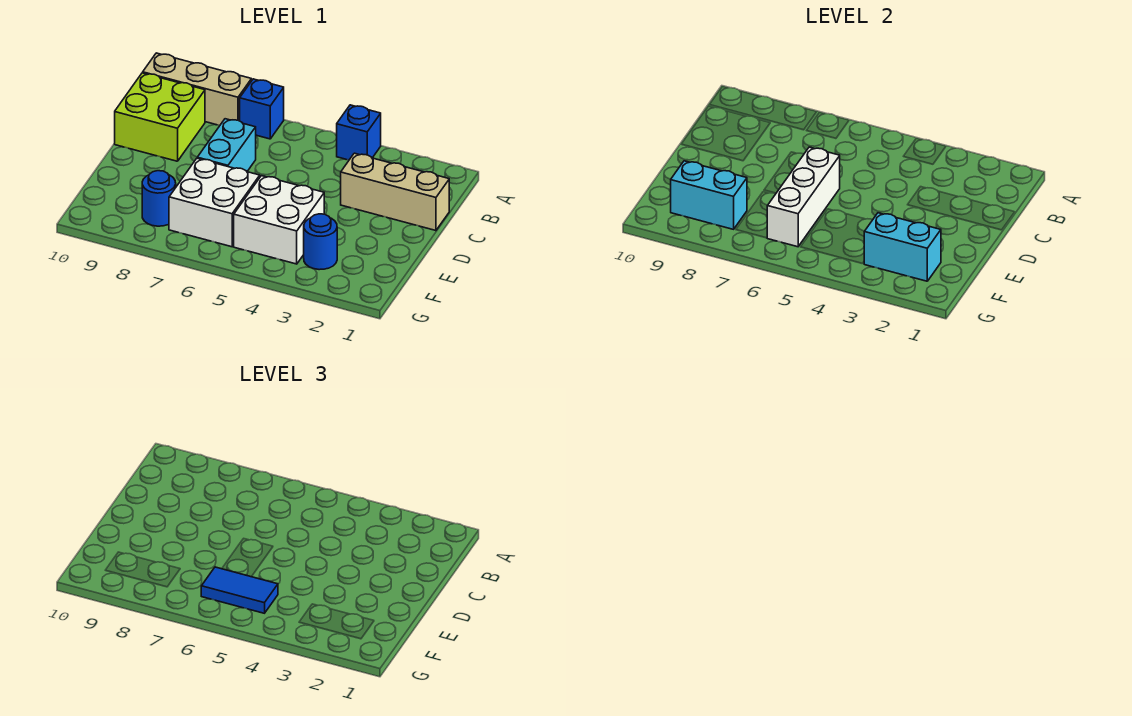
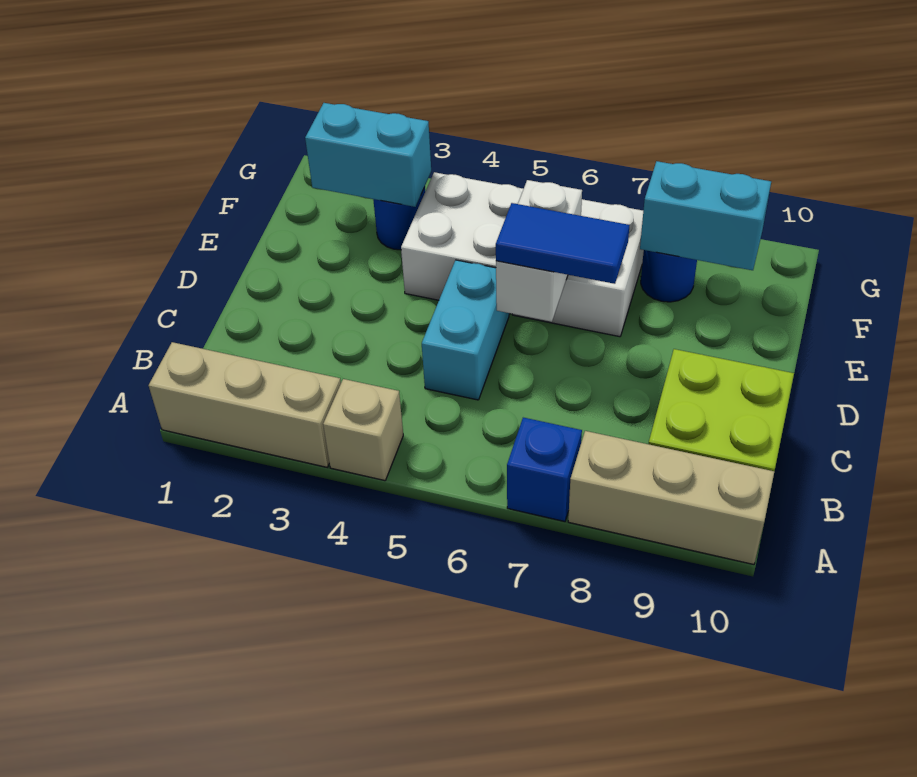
blue 1x1 brick [337,105,381,160] -> tan 1x1 brick [323,379,403,481]
tan 1x3 brick [341,153,449,231] -> tan 1x3 brick moved to [149,342,341,467]
cyan 1x2 brick [197,119,256,171] -> cyan 1x2 brick moved to [422,260,509,400]
white 1x3 brick [767,147,840,247] -> white 1x2 brick [496,180,582,322]
blue 1x2 tile [201,567,278,613] -> blue 1x2 tile moved to [496,203,629,284]

